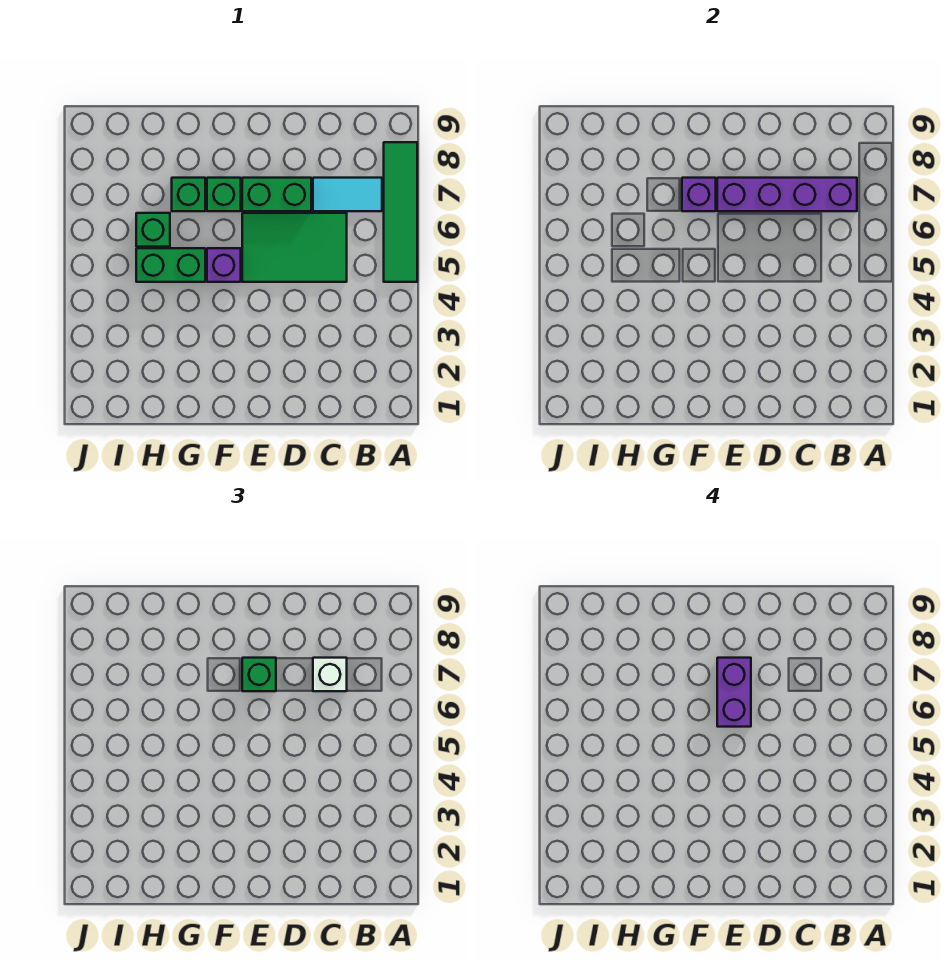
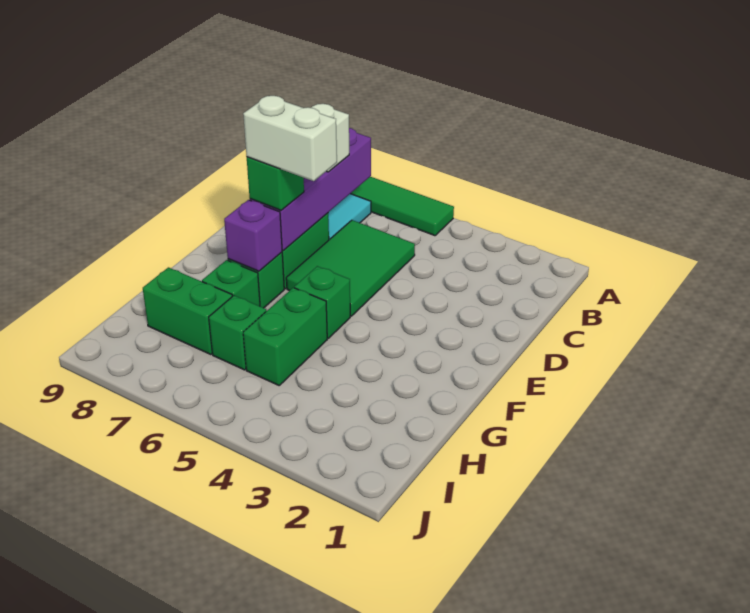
purple 1x2 brick [717,658,751,727] -> white 1x2 brick [243,96,337,181]
purple 1x1 brick [207,248,241,282] -> green 1x1 brick [294,266,350,338]
none -> green 1x2 brick [143,267,232,355]

